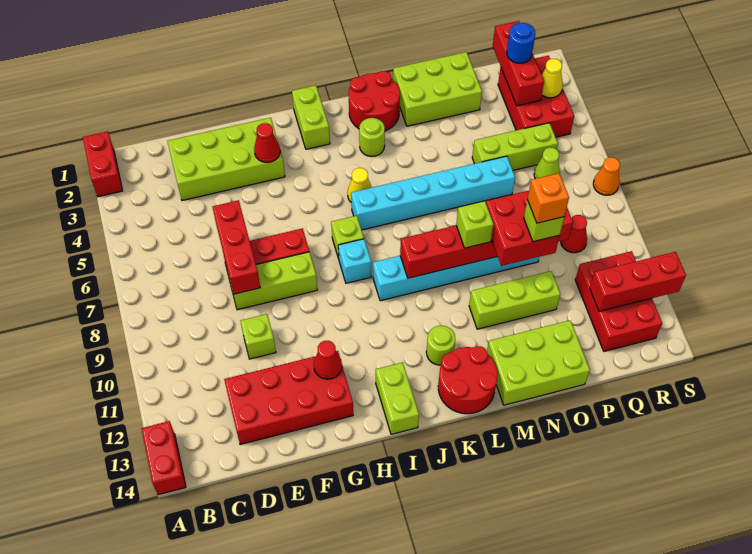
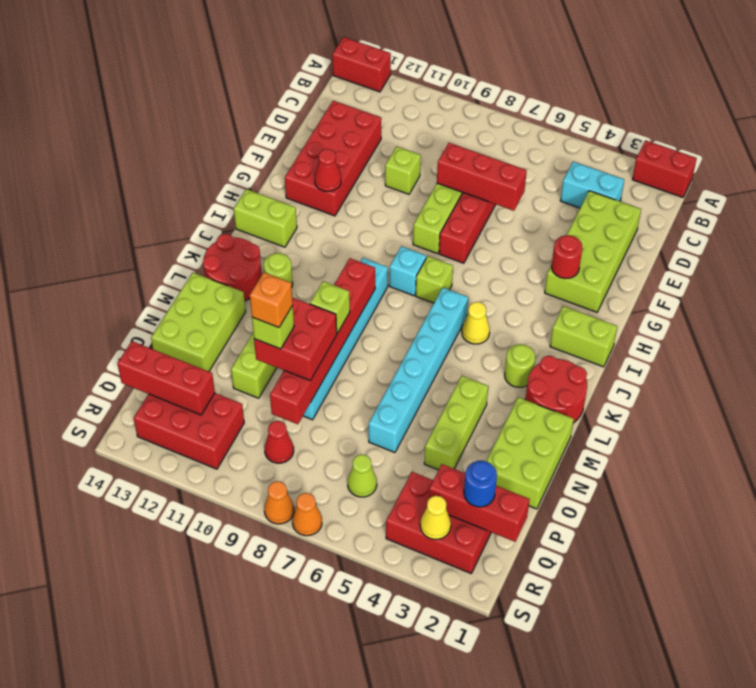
none -> cyan 1x2 brick [560,162,624,208]
red 1x1 cone [254,123,280,162] -> red 1x1 round brick [552,235,583,279]
lime 1x3 brick [472,123,558,170] -> lime 1x3 brick moved to [424,376,488,470]
red 1x3 brick [590,252,686,311] -> red 1x3 brick turned to [117,341,215,415]
none -> orange 1x1 cone [264,481,294,524]

